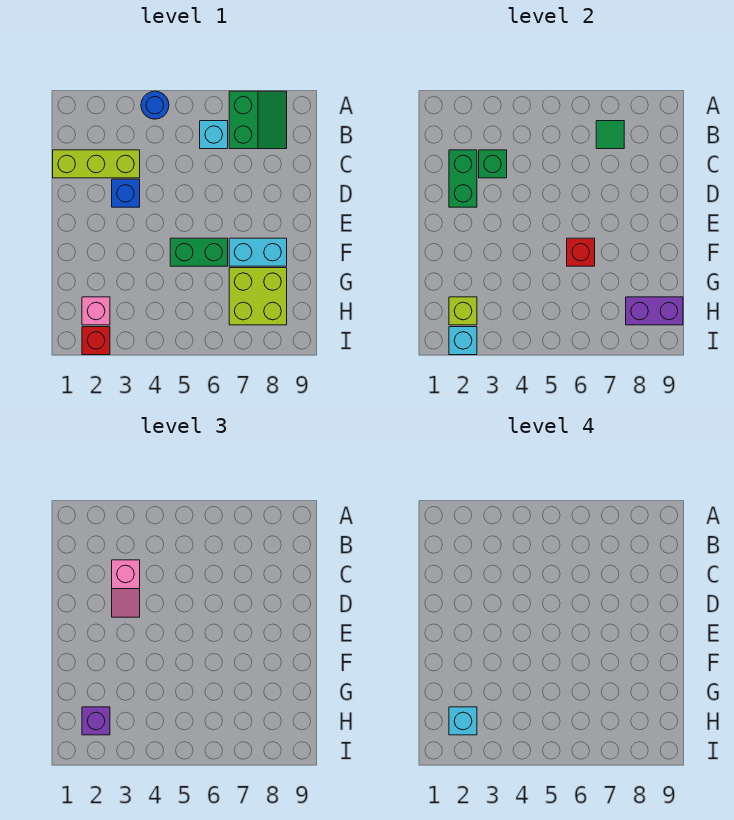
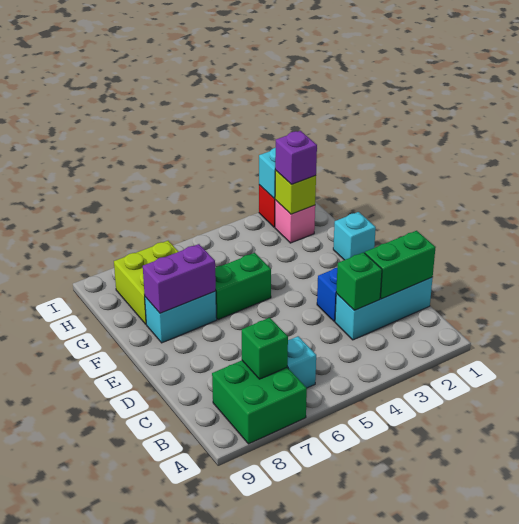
blue 1x1 round brick [141,91,169,119] -> none
green 2x2 slope [229,91,287,149] -> green 2x2 brick [212,360,307,444]
green 1x1 tile [596,121,624,149] -> green 1x1 brick [242,318,288,379]
lime 1x3 brick [53,150,140,178] -> cyan 1x3 brick [335,277,433,340]
green 1x2 brick [449,150,477,207] -> green 1x2 brick turned to [365,231,436,299]
pink 1x2 slope [112,560,140,617] -> none
red 1x1 brick [567,238,595,266] -> none
cyan 1x1 brick [449,707,477,735] -> cyan 1x1 brick moved to [333,212,376,260]
purple 1x2 brick [626,297,683,325] -> purple 1x2 brick moved to [143,244,216,313]

